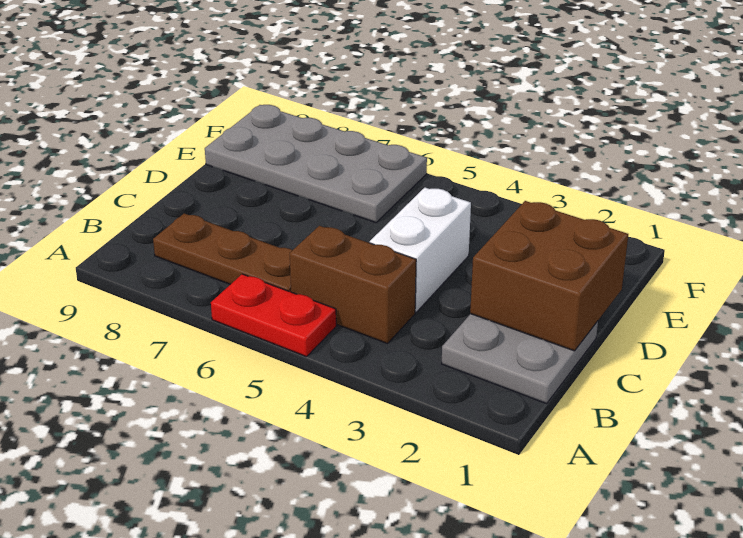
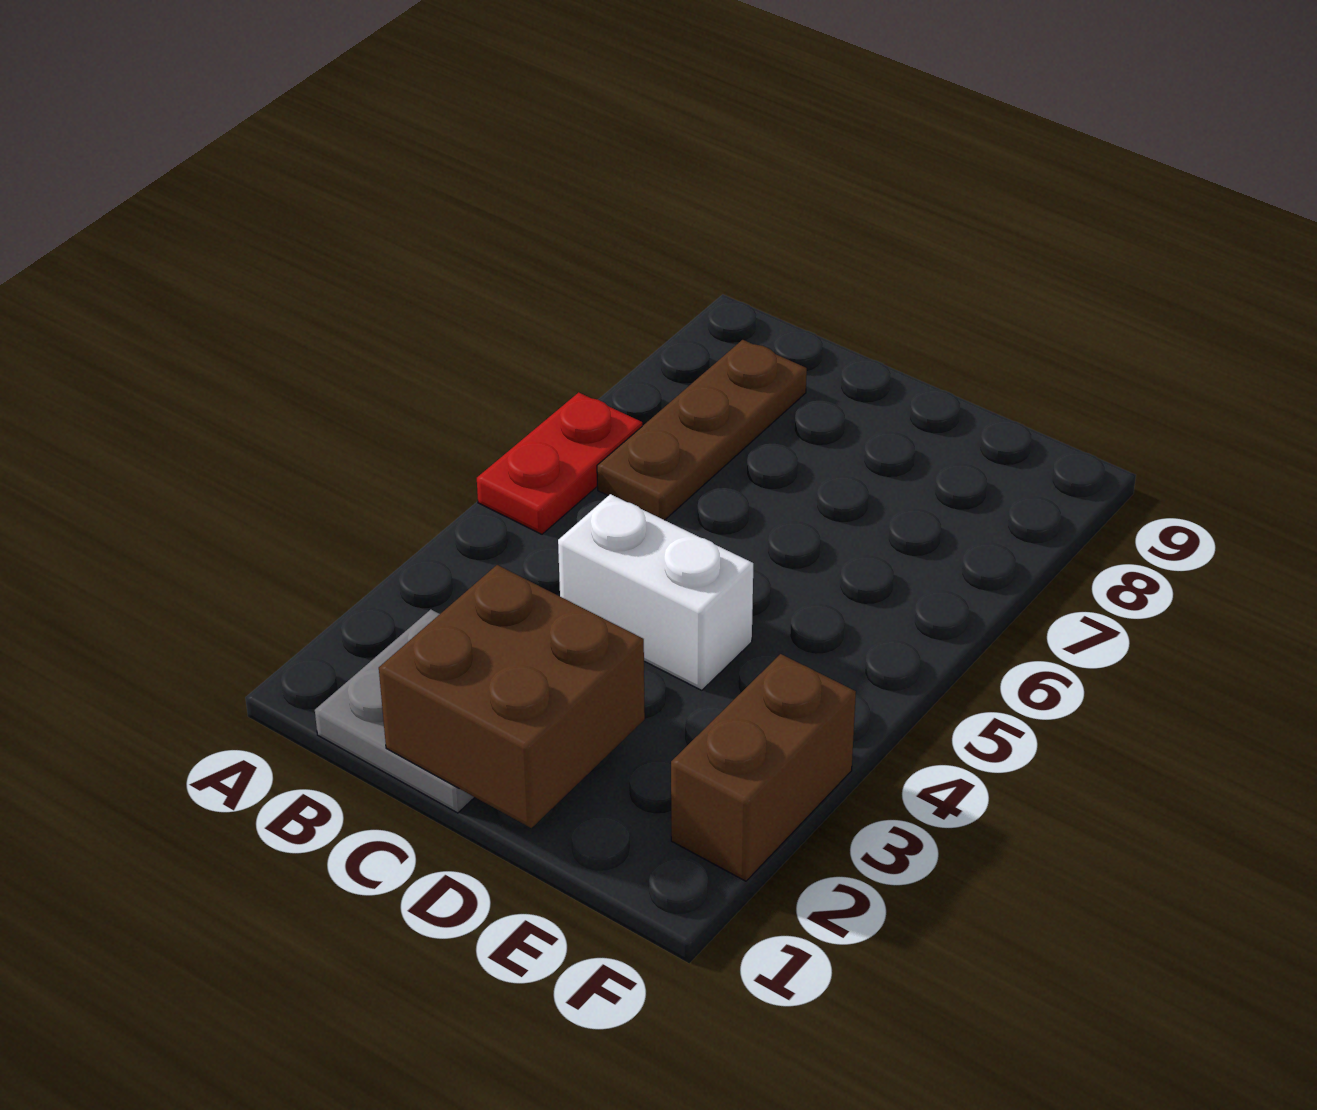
brown 1x2 brick [290,226,416,344] -> brown 1x2 brick moved to [671,654,856,881]
grey 2x4 plate [205,105,427,222] -> none

